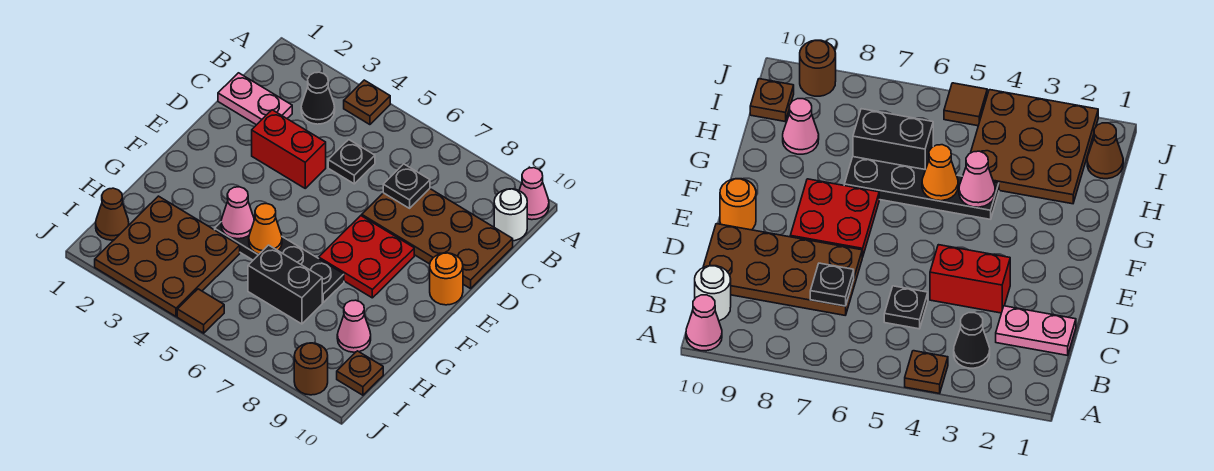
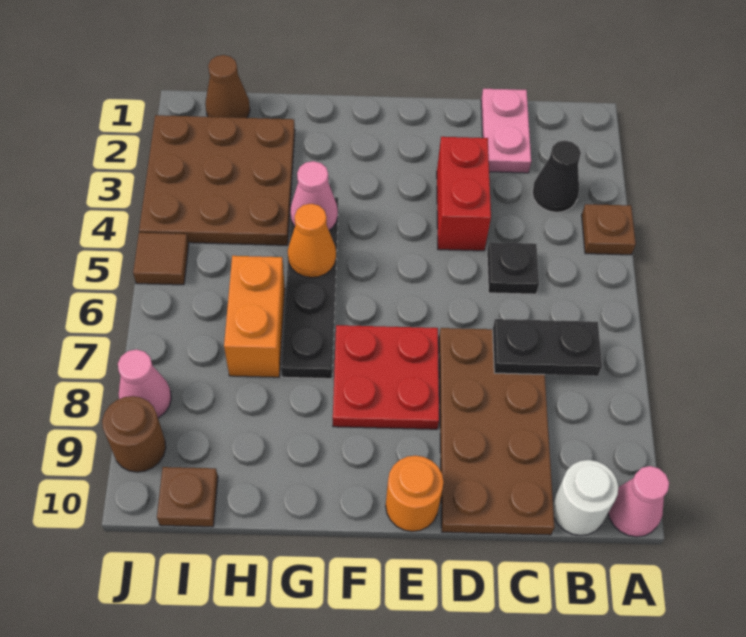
black 1x1 plate [383,164,430,208] -> black 1x2 plate [493,319,602,376]
black 1x2 brick [248,245,322,324] -> orange 1x2 brick [224,256,285,377]
pink 1x1 cone [337,300,371,352] -> pink 1x1 cone moved to [118,349,171,418]

